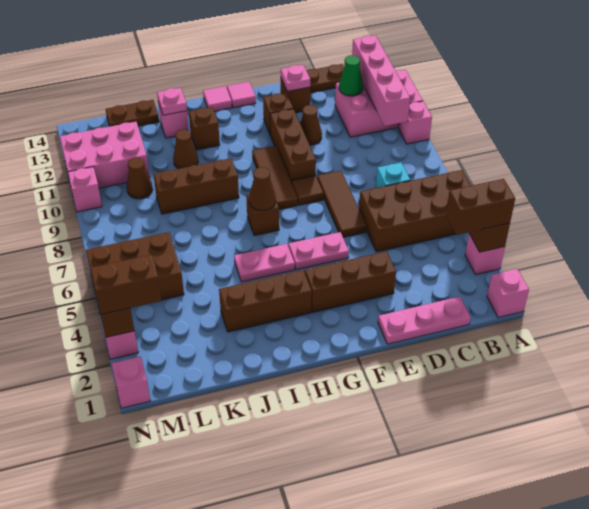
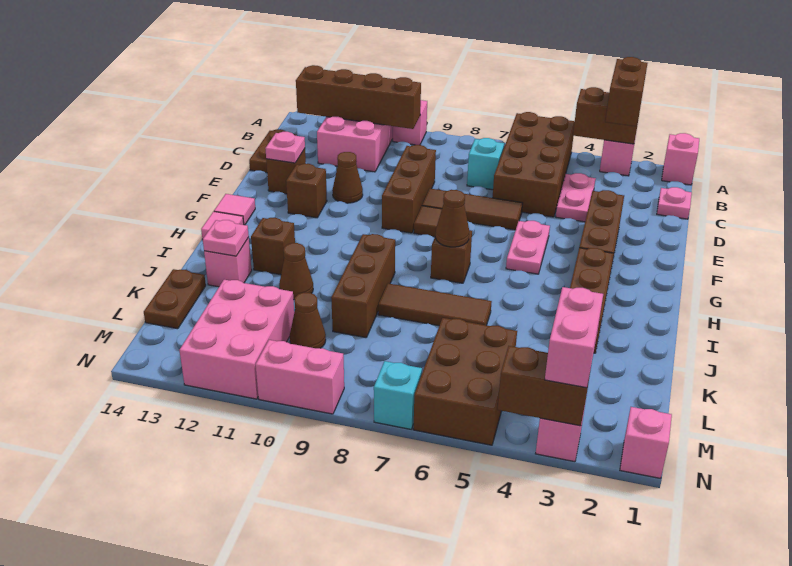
pink 1x4 brick [352,35,410,126] -> brown 1x4 brick [296,65,421,129]
pink 1x3 plate [378,297,471,344] -> pink 1x1 plate [657,187,692,219]
green 1x1 cone [339,55,363,96] -> none
brown 1x3 brick [270,109,316,183] -> brown 1x3 brick turned to [382,145,436,233]
brown 1x3 tile [252,146,298,210] -> brown 1x3 tile moved to [378,283,492,326]
pink 1x2 plate [234,244,295,282] -> pink 1x2 plate moved to [556,173,596,222]
brown 1x2 brick [90,255,161,314] -> pink 1x2 brick [545,287,603,388]
none -> cyan 1x1 brick [374,361,422,429]
pink 1x1 brick [68,167,102,212] -> pink 1x2 brick [256,340,344,414]

